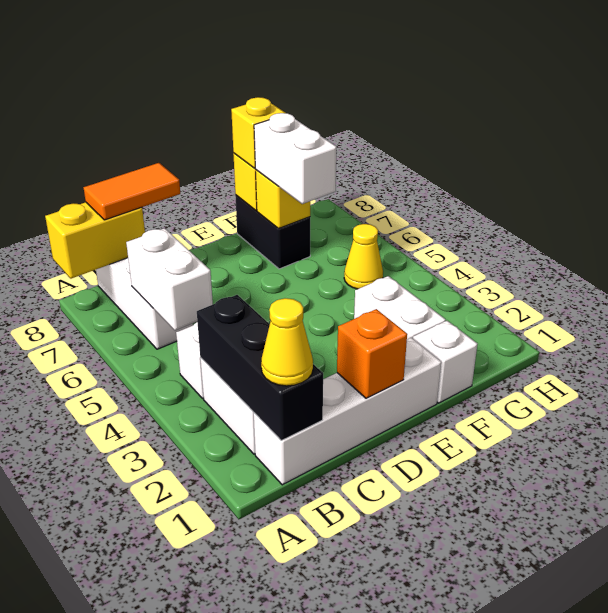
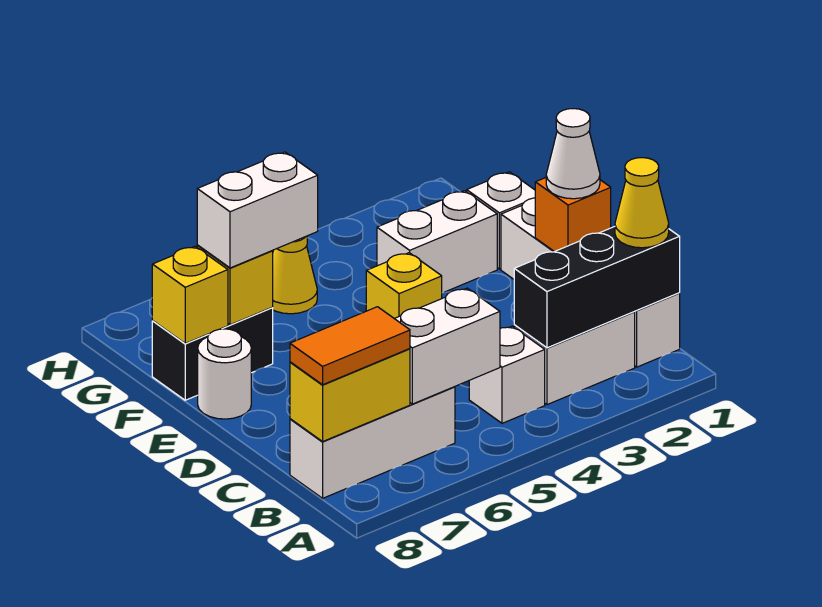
yellow 1x2 brick [45,202,145,279] -> yellow 1x2 brick turned to [290,349,410,441]
orange 1x2 tile [84,163,180,220] -> orange 1x2 tile turned to [290,307,410,385]
none -> white 1x1 cone [546,109,600,199]
none -> white 1x1 round brick [198,329,251,419]
yellow 1x1 brick [231,97,285,168] -> yellow 1x1 brick moved to [366,253,442,319]

